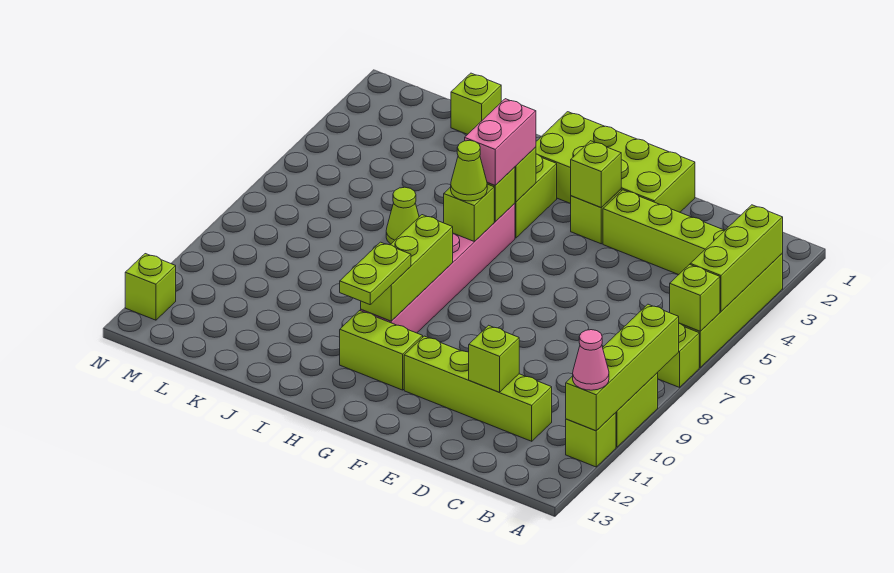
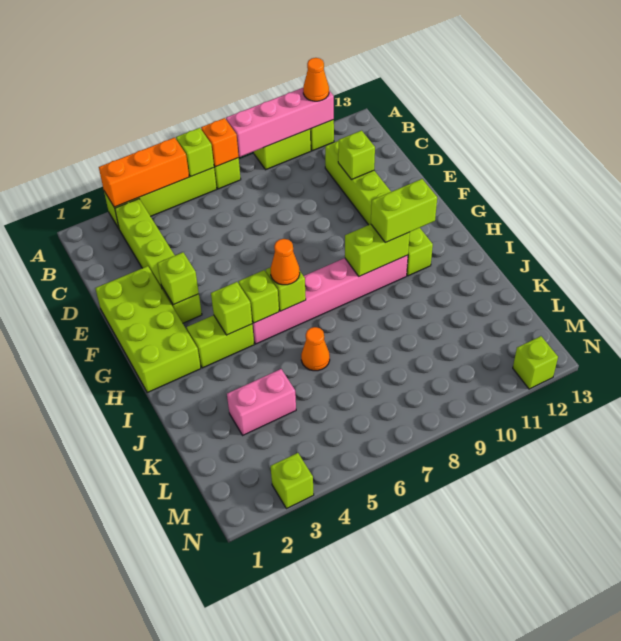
lime 1x3 brick [690,205,783,311] -> orange 1x3 brick [99,138,189,207]
none -> orange 1x1 brick [201,118,239,167]
lime 1x4 brick [566,304,679,431] -> pink 1x4 brick [226,88,334,157]
pink 1x1 cone [573,330,609,390] -> orange 1x1 cone [303,58,329,101]
pink 1x2 brick [465,99,536,185] -> pink 1x2 brick moved to [227,369,296,435]
lime 1x1 cone [451,140,487,201] -> orange 1x1 cone [271,239,300,285]
lime 1x3 brick [361,215,453,321] -> lime 1x2 brick [345,224,410,276]
lime 1x2 plate [340,242,411,305] -> lime 1x2 brick [371,179,437,243]
lime 1x1 cone [386,187,419,244] -> orange 1x1 cone [301,327,330,371]
lime 1x1 brick [451,73,501,134] -> lime 1x1 brick moved to [271,453,314,509]

